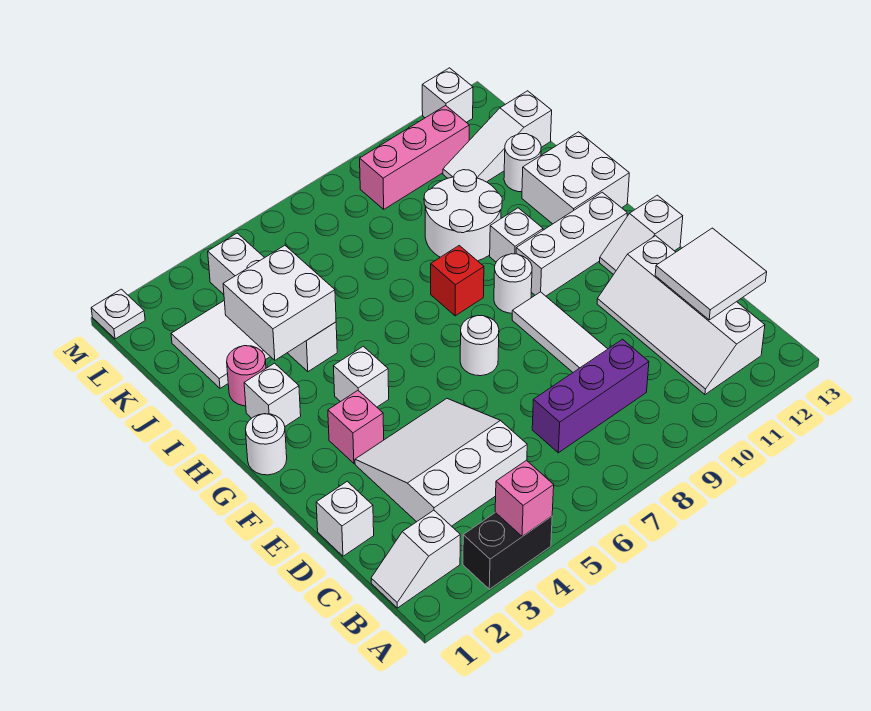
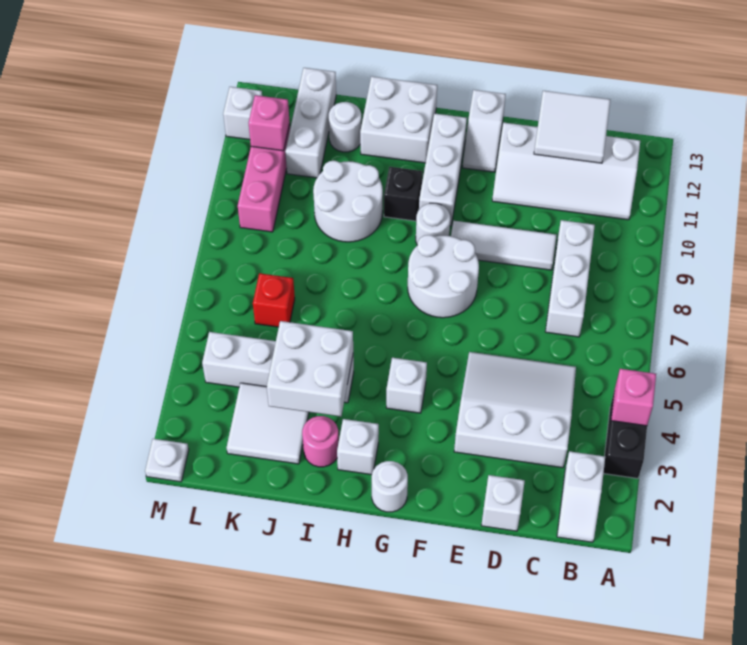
white 3x3 slope [355,399,527,526] -> white 3x3 slope turned to [454,352,576,468]
purple 1x3 brick [532,339,649,453] -> white 1x3 brick [545,220,595,337]
pink 1x1 brick [328,391,384,463] -> pink 1x1 brick moved to [249,95,290,151]
white 1x1 round brick [460,315,499,376] -> white 2x2 round brick [408,235,479,318]
red 1x1 brick [431,246,484,316] -> red 1x1 brick moved to [253,273,295,327]
white 1x1 brick [490,208,543,262] -> black 1x1 brick [384,167,422,221]
white 1x3 slope [443,91,552,182] -> white 1x3 brick [285,68,336,178]

